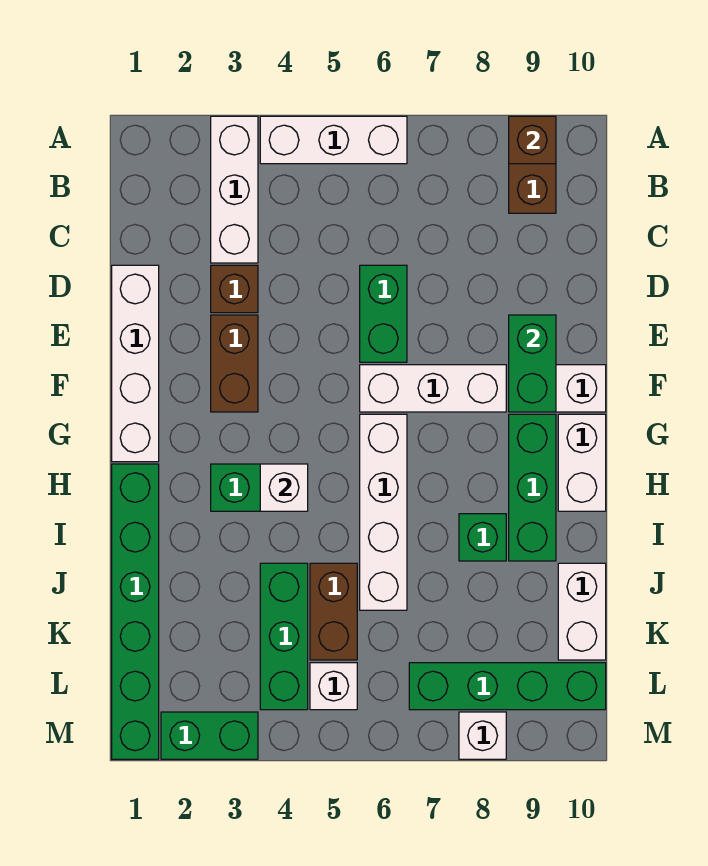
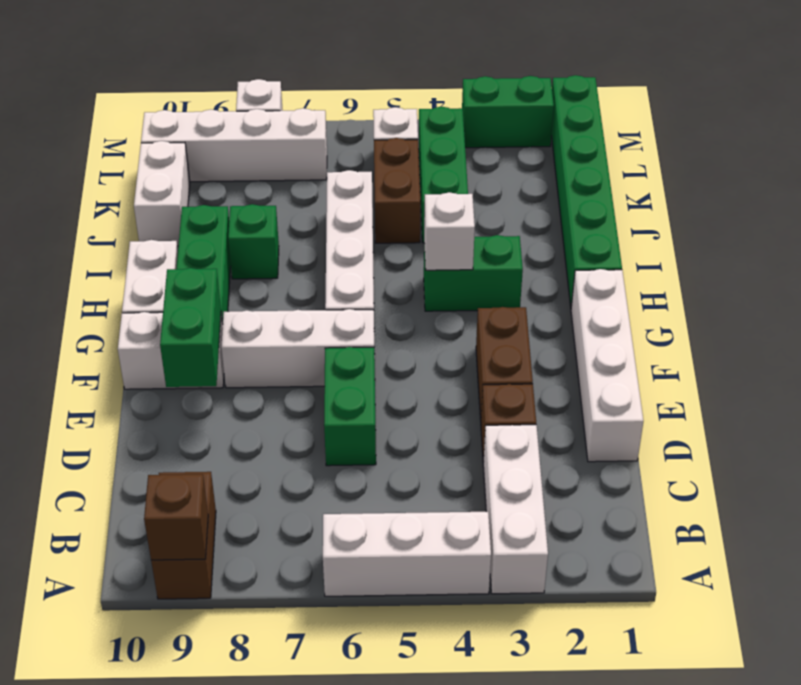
green 1x4 brick [409,663,606,710] -> white 1x4 brick [141,108,327,182]

